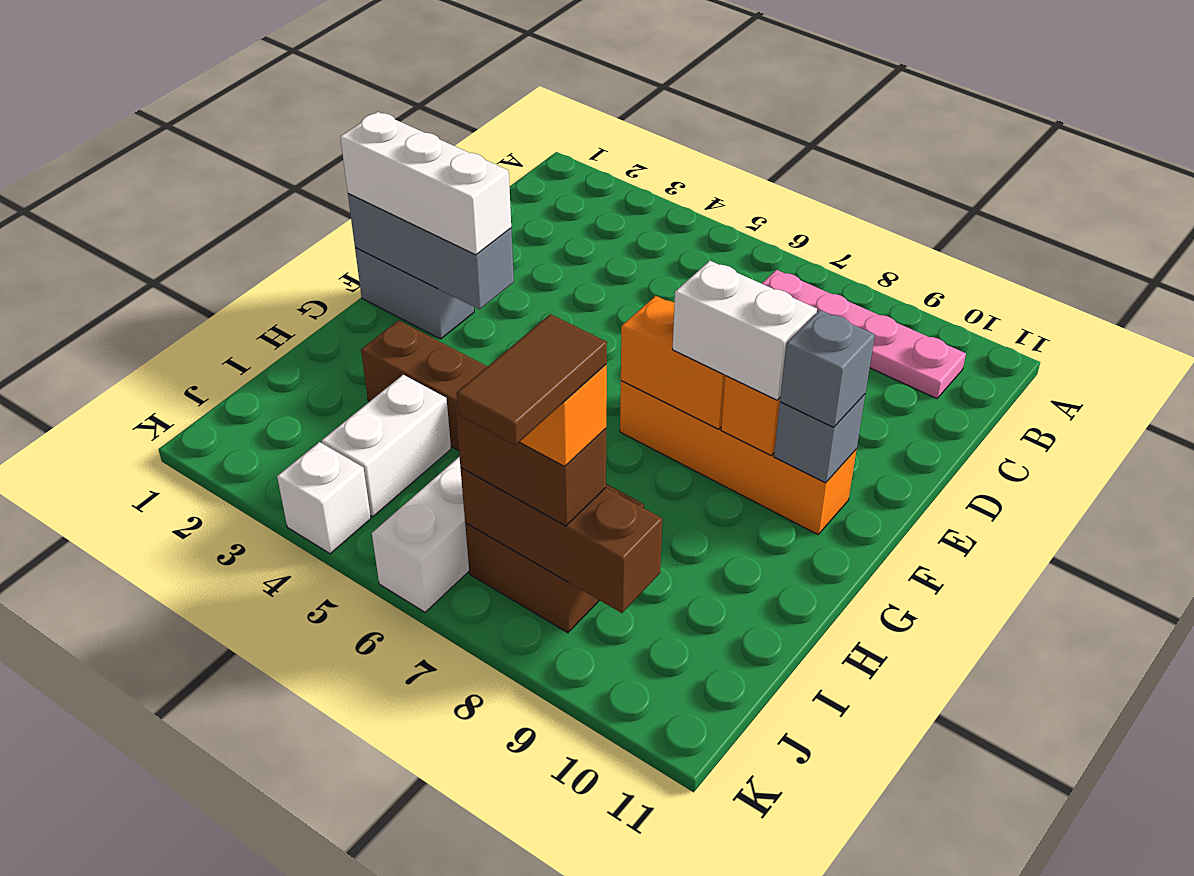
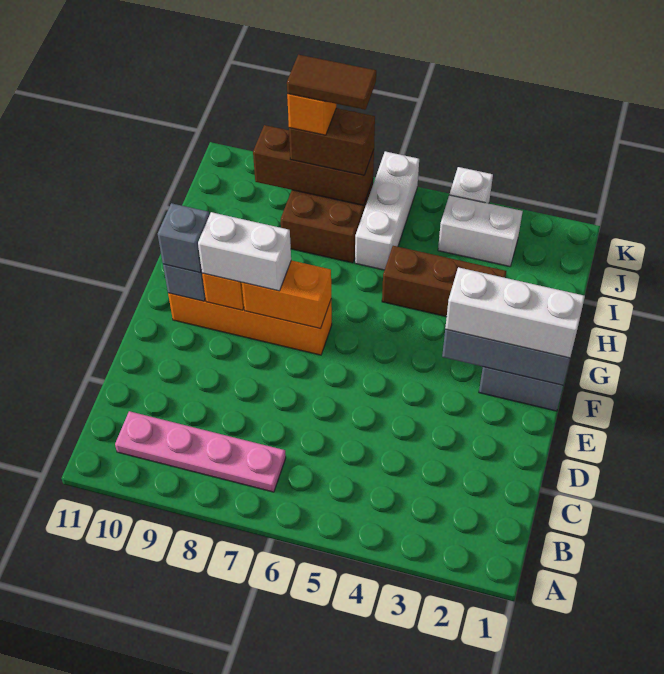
white 1x2 brick [322,375,451,517] -> white 1x2 brick turned to [438,195,523,267]
brown 1x2 tile [457,314,607,445] -> brown 1x2 tile turned to [287,55,376,110]

